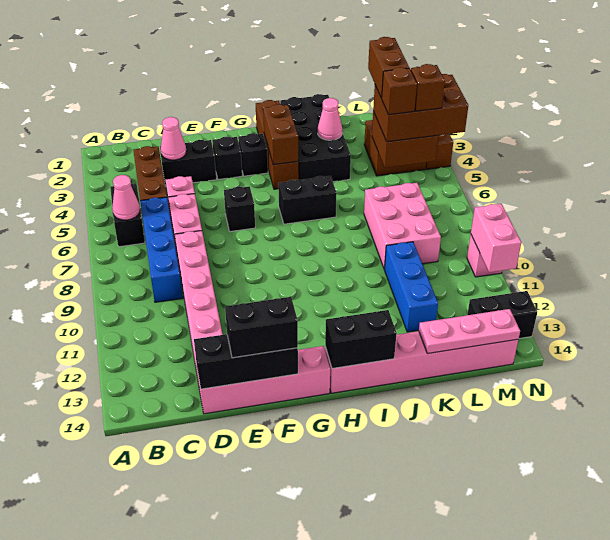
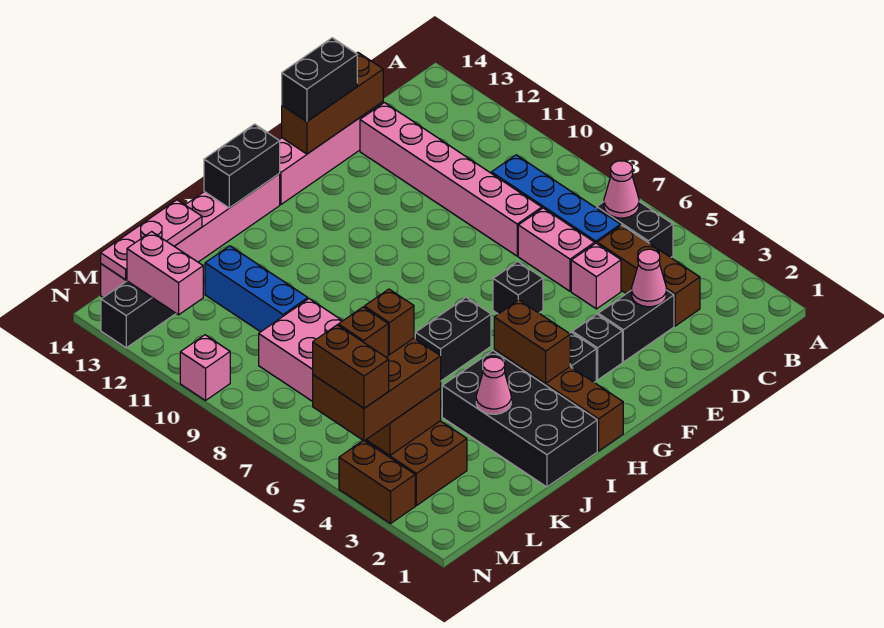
black 1x3 brick [194,334,298,389] -> brown 1x3 brick [282,53,383,154]
brown 1x2 brick [368,37,409,98] -> brown 1x2 brick moved to [313,325,389,408]
pink 1x2 brick [471,204,521,272] -> pink 1x2 brick moved to [127,232,203,315]

